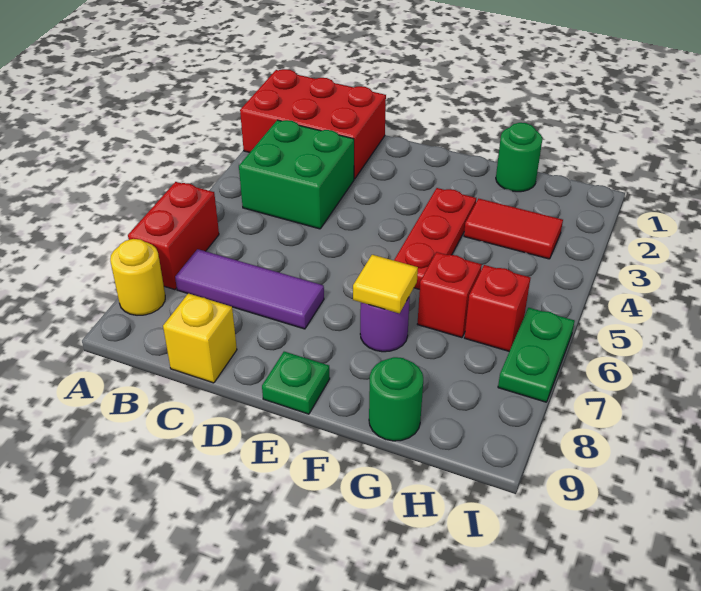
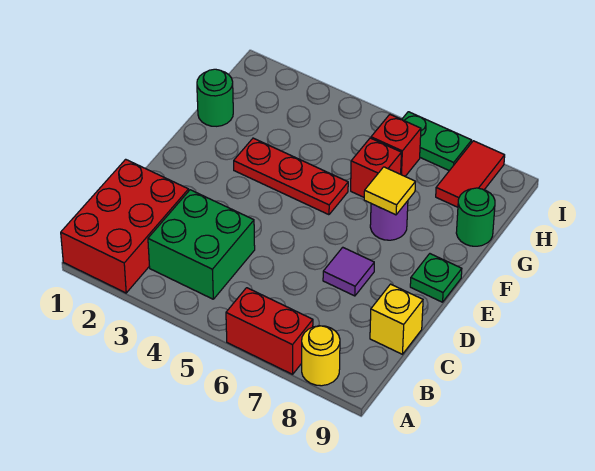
purple 1x3 tile [175,249,324,329] -> purple 1x1 tile [323,247,374,296]
red 1x2 tile [464,199,563,259] -> red 1x2 tile moved to [436,141,505,207]

